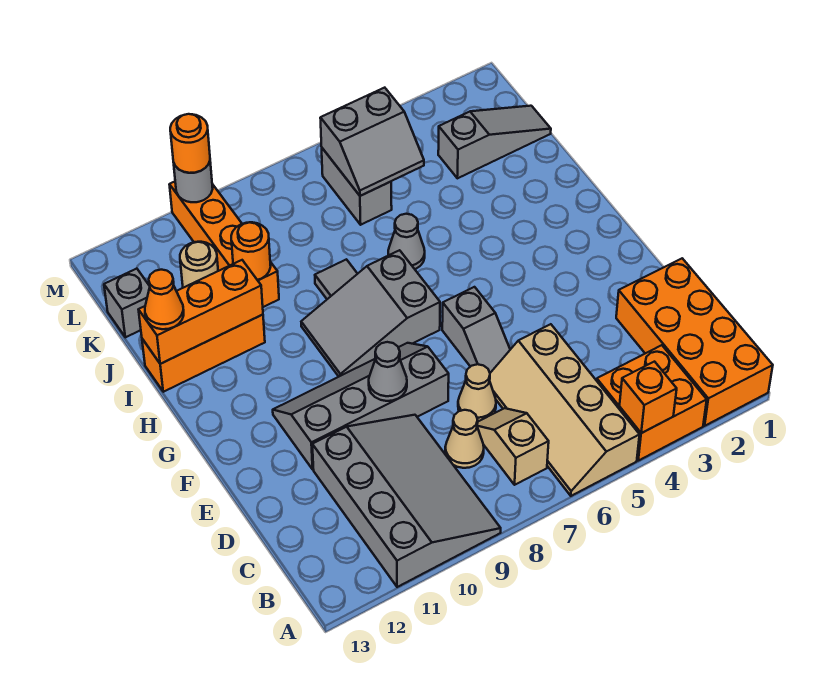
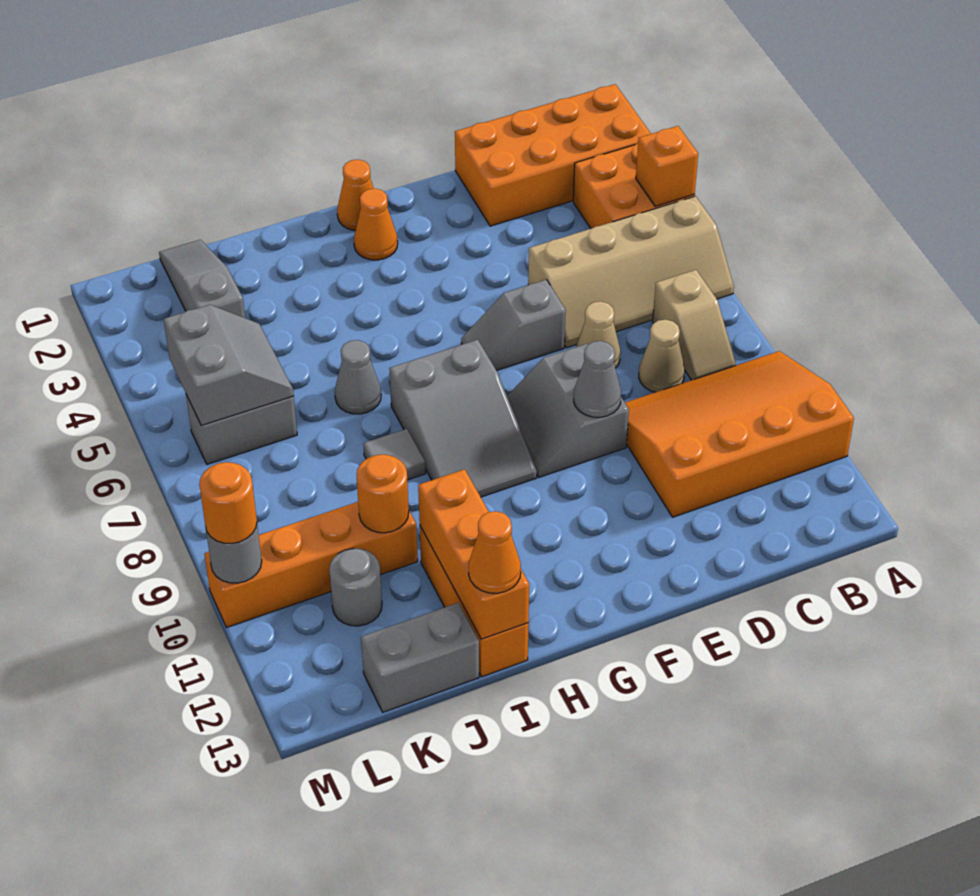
grey 3x4 slope [312,415,501,587] -> orange 3x4 slope [625,351,854,517]
tan 1x2 slope [477,408,549,485] -> tan 1x2 slope turned to [653,270,736,380]
grey 1x2 slope [442,287,510,373] -> grey 1x2 slope turned to [461,280,566,371]
grey 2x4 slope [273,343,449,469] -> grey 2x2 slope [507,344,629,477]
none -> orange 1x1 cone [337,160,374,230]
none -> orange 1x1 cone [354,189,398,260]
tan 1x1 round brick [180,242,218,288] -> grey 1x1 round brick [329,548,382,626]
grey 1x1 brick [104,269,150,337] -> grey 1x2 brick [361,603,479,712]

